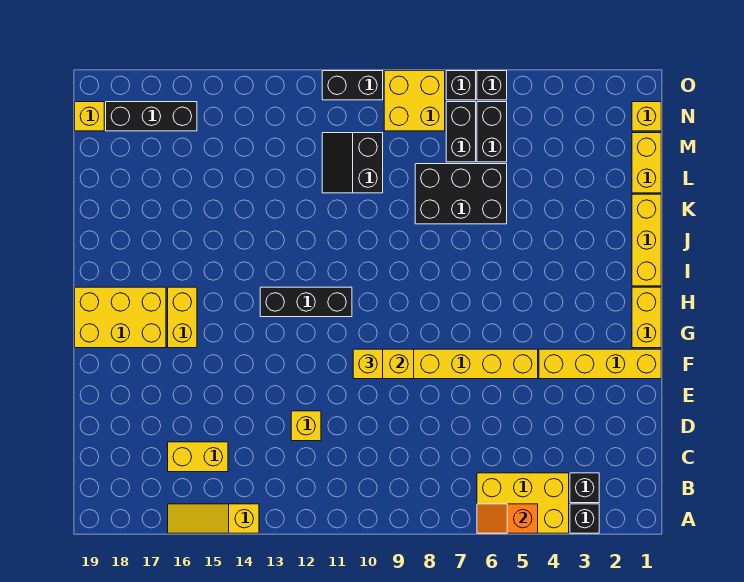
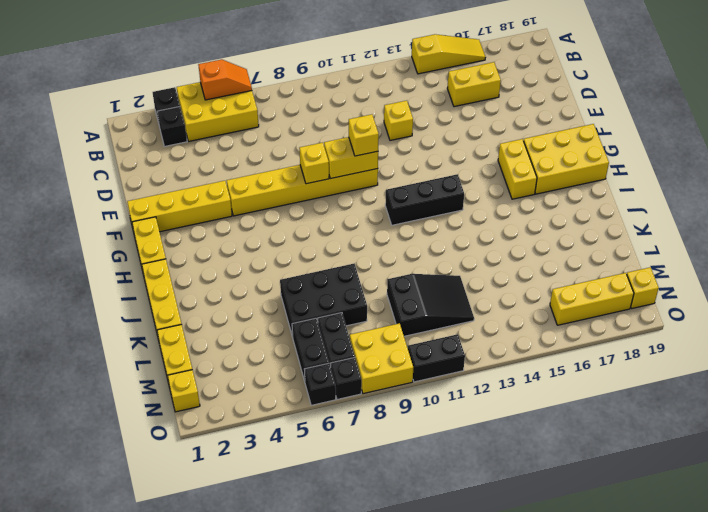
none -> yellow 1x1 brick [299,143,329,184]
black 2x2 slope [322,133,383,193] -> black 2x3 slope [387,274,474,336]
black 1x3 brick [106,102,197,131] -> yellow 1x3 brick [550,273,634,325]

